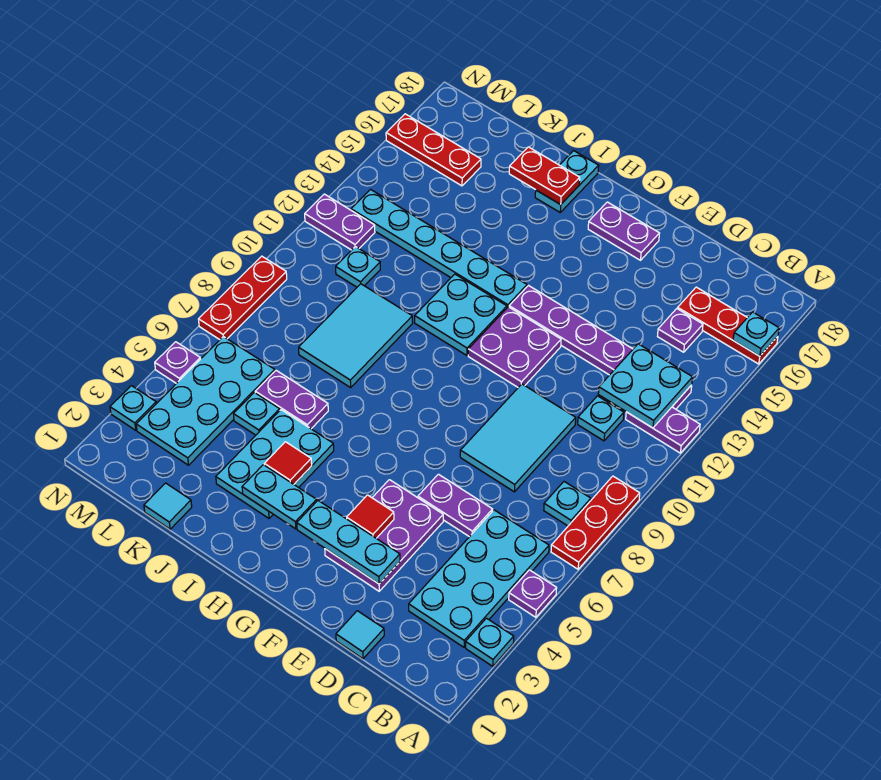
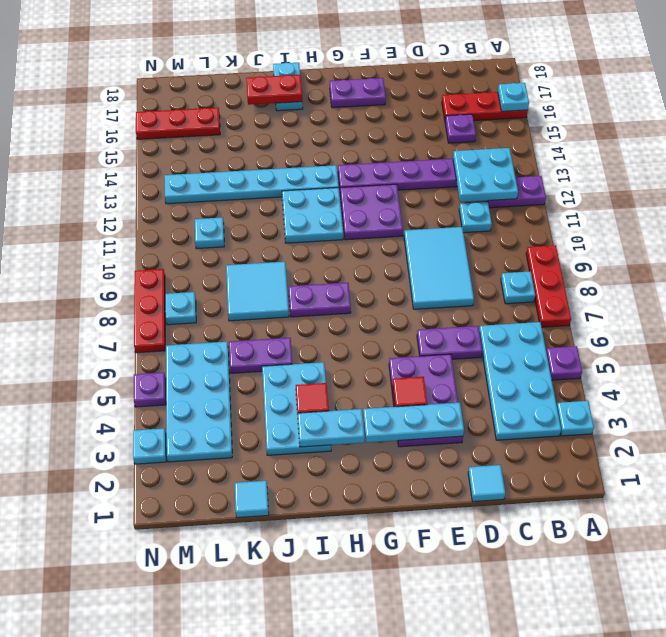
cyan 2x3 tile [299,284,413,387] -> cyan 2x2 tile [226,262,289,321]
cyan 1x1 plate [234,392,280,435] -> cyan 1x1 plate moved to [165,292,196,325]
purple 1x2 plate [305,194,375,250] -> purple 1x2 plate moved to [289,283,351,317]

